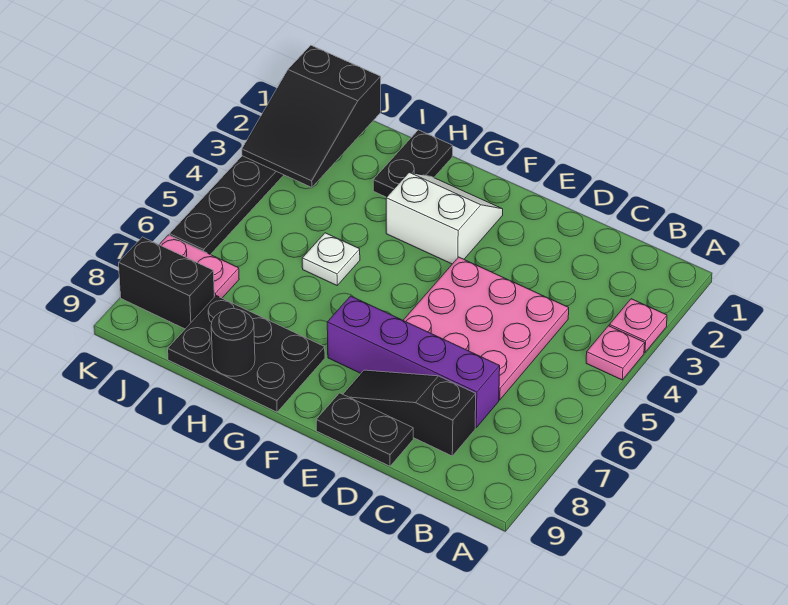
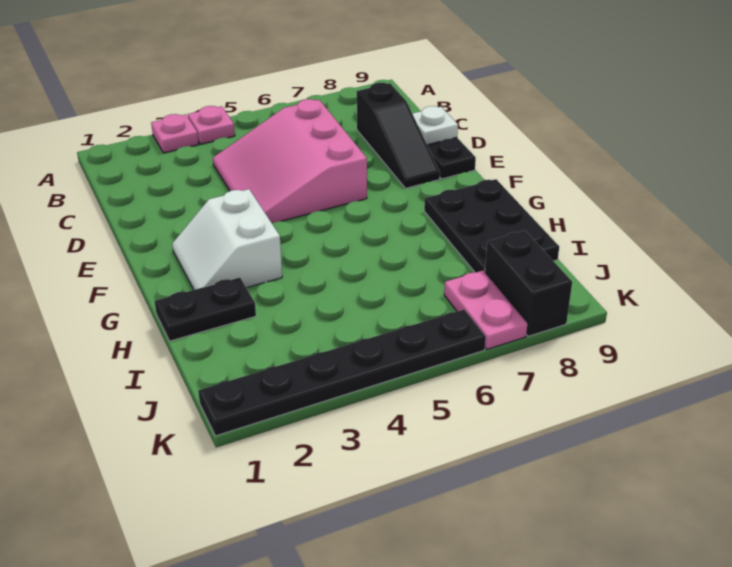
pink 3x3 plate [403,257,569,400] -> pink 3x3 slope [213,99,367,223]
purple 1x4 brick [327,296,500,428] -> none
white 1x1 plate [302,233,360,285] -> white 1x1 plate moved to [412,106,458,145]
black 1x1 round brick [211,308,255,376] -> none
black 2x3 slope [242,45,381,187] -> none

